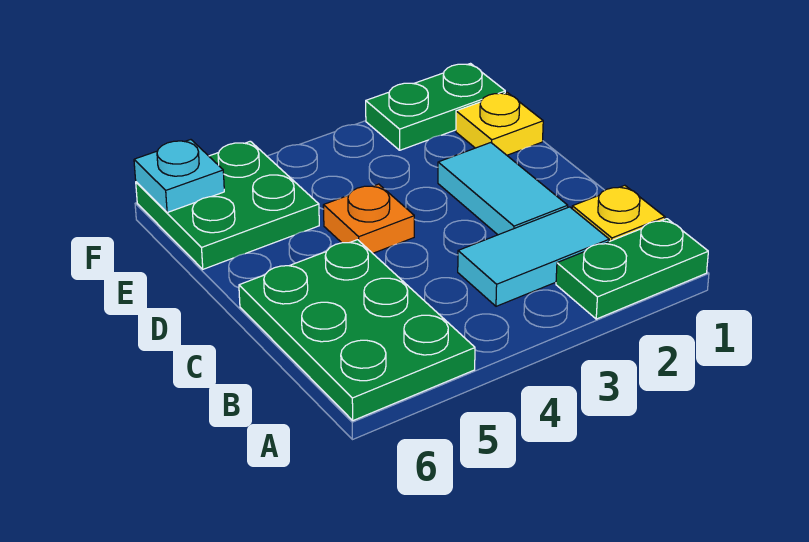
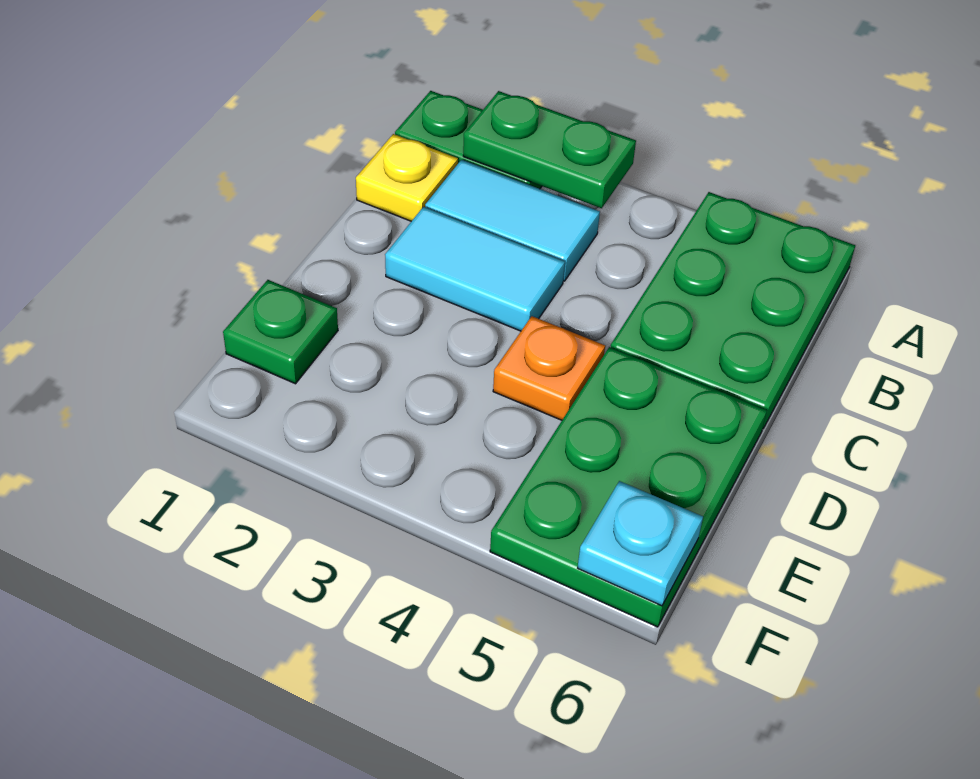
cyan 1x2 tile [438,143,568,235] -> cyan 1x2 tile turned to [385,207,565,331]
yellow 1x1 plate [456,92,543,155] -> green 1x1 plate [223,280,338,384]
green 2x2 plate [136,141,319,269] -> green 2x3 plate [490,347,767,627]
green 1x2 plate [366,64,505,150] -> green 1x2 plate moved to [463,91,636,208]

